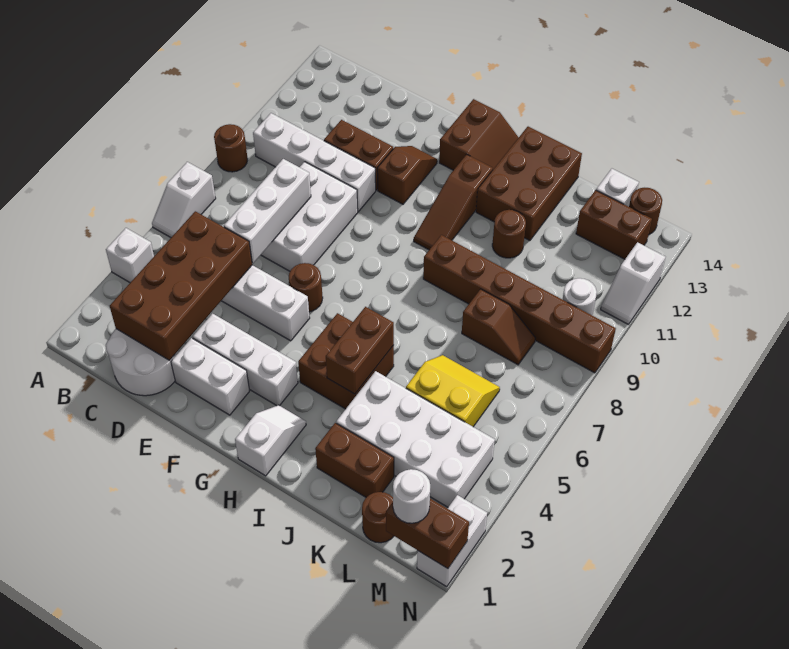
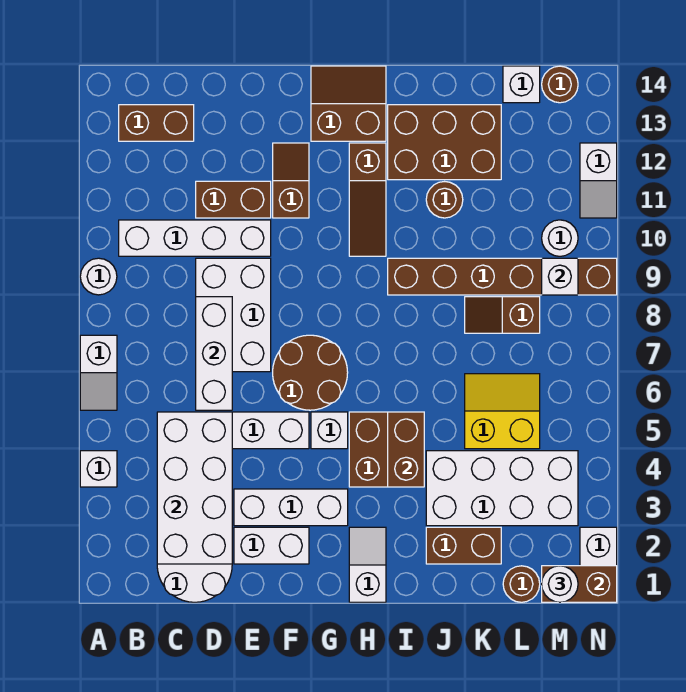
brown 1x1 round brick [214,124,248,172] -> white 1x1 round brick [80,258,117,295]
brown 2x4 brick [110,211,252,361] -> white 2x4 brick [157,412,232,564]
brown 1x1 round brick [289,263,323,312] -> brown 2x2 round brick [273,335,348,410]
none -> white 1x1 brick [311,412,348,449]
brown 2x2 slope [439,99,519,170] -> brown 2x2 slope turned to [311,66,386,141]
brown 2x3 brick [476,127,582,241] -> brown 2x3 brick turned to [388,105,501,180]
brown 1x2 slope [462,289,535,365] -> brown 1x2 slope turned to [465,297,540,333]
brown 1x2 brick [576,190,652,259] -> brown 1x2 brick moved to [119,105,194,141]
none -> white 1x1 brick [542,258,578,295]

